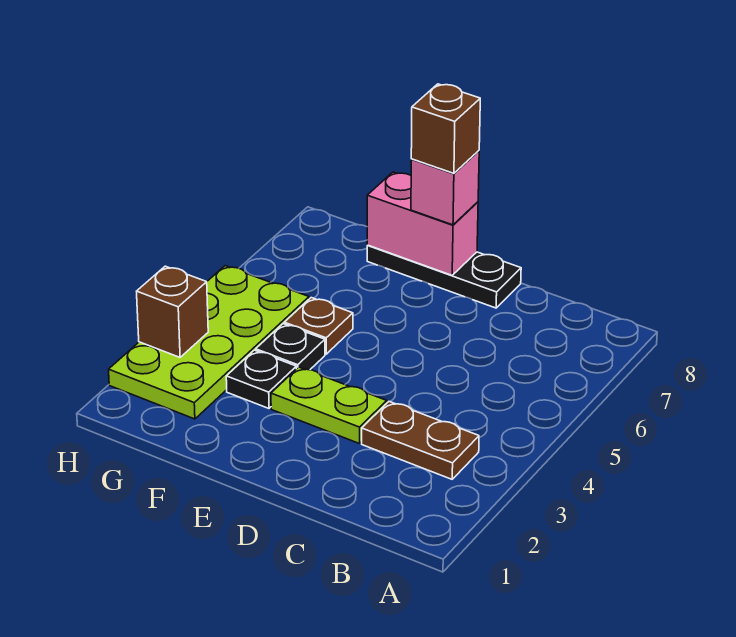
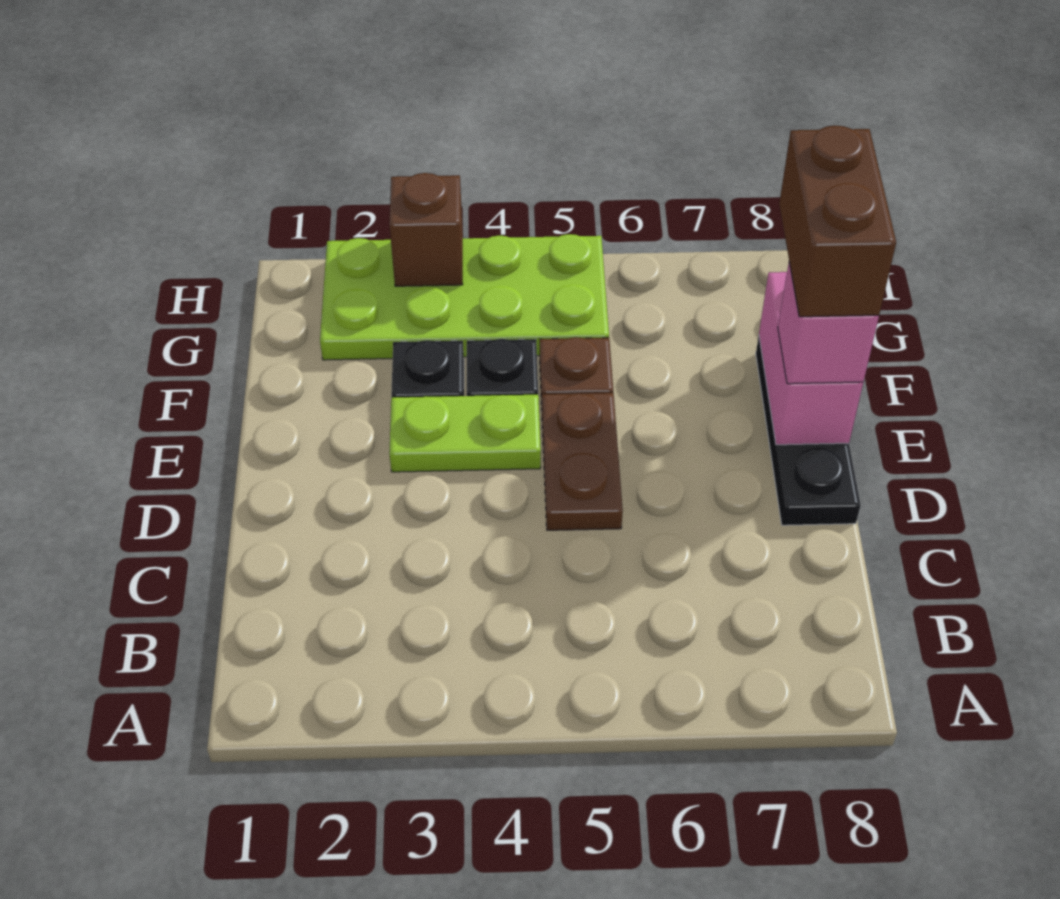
brown 1x2 plate [362,402,479,479] -> brown 1x2 plate moved to [542,393,623,530]
lime 1x2 plate [271,367,387,444] -> lime 1x2 plate turned to [389,395,541,472]
brown 1x1 brick [411,84,480,173] -> brown 1x2 brick [779,125,896,317]

